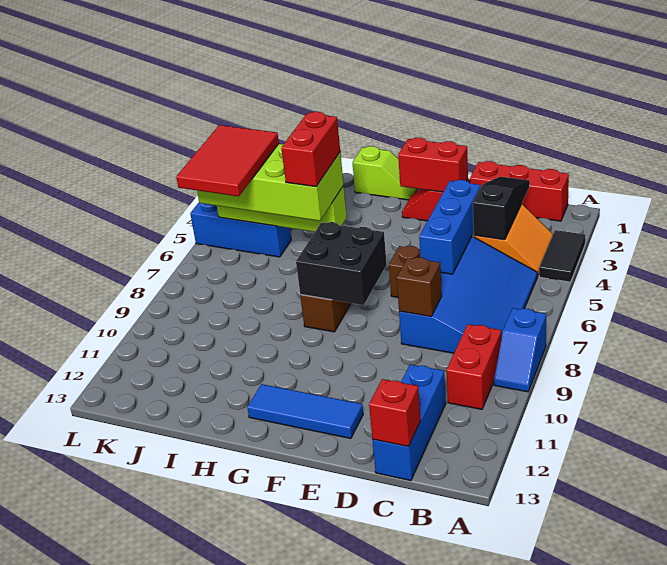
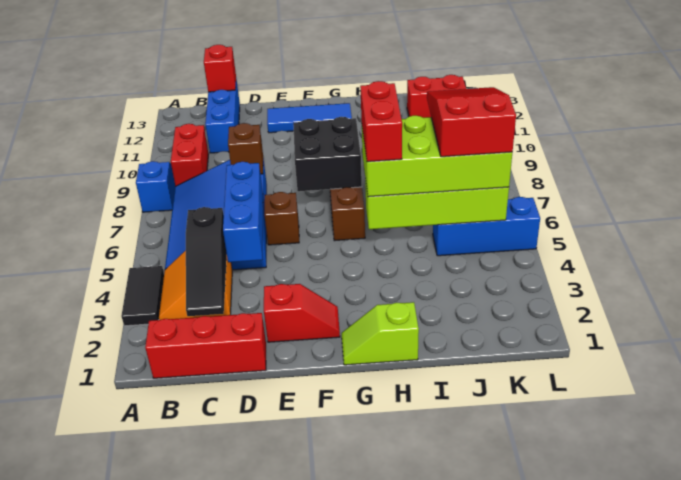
red 1x2 brick [398,138,468,192] -> red 1x2 brick moved to [407,75,466,118]
red 2x3 tile [176,125,279,196] -> red 2x3 slope [427,87,516,157]

